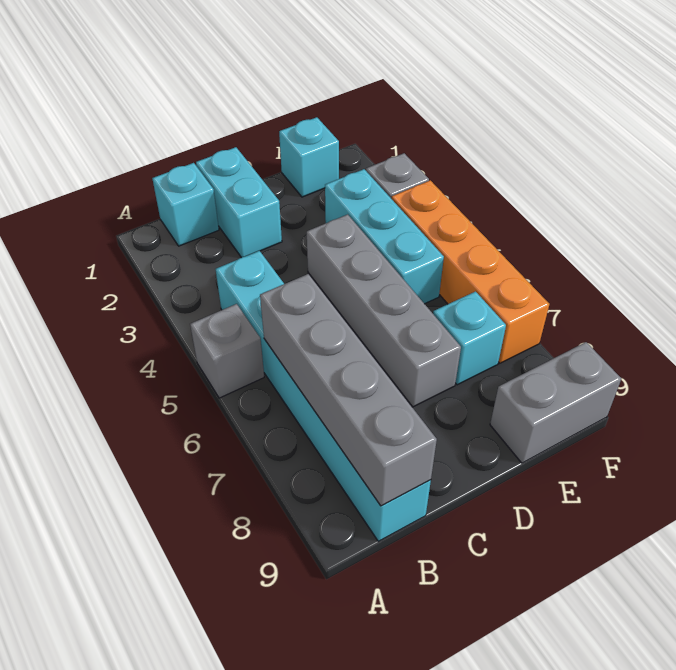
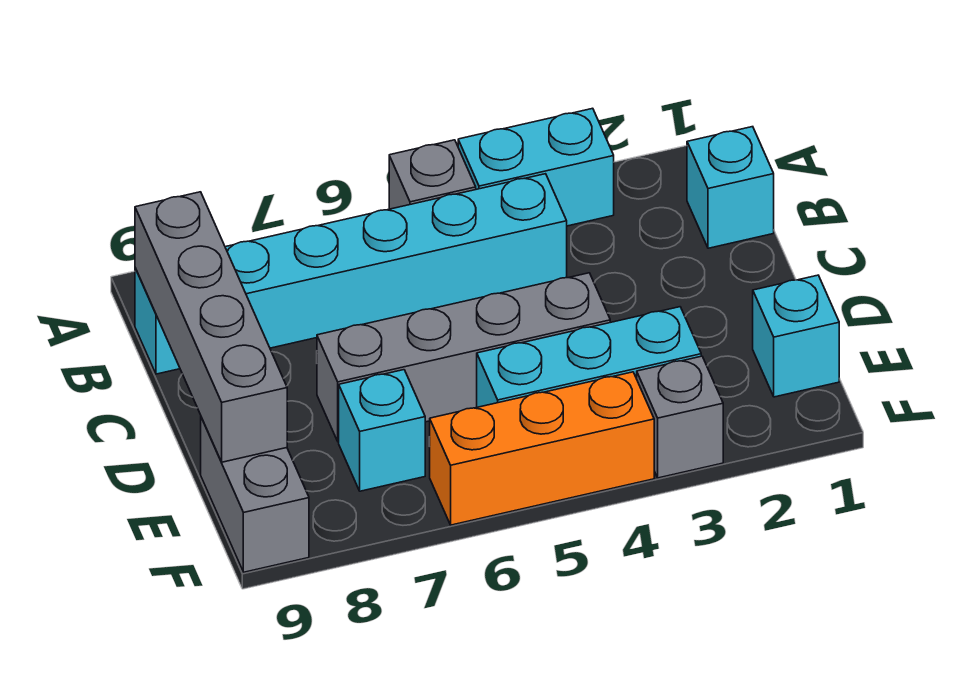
grey 1x4 brick [260,274,437,506] -> grey 1x4 brick turned to [135,192,287,462]
cyan 1x2 brick [196,147,282,258] -> cyan 1x2 brick moved to [458,108,614,226]
orange 1x4 brick [392,180,549,363] -> orange 1x3 brick [430,372,654,525]

